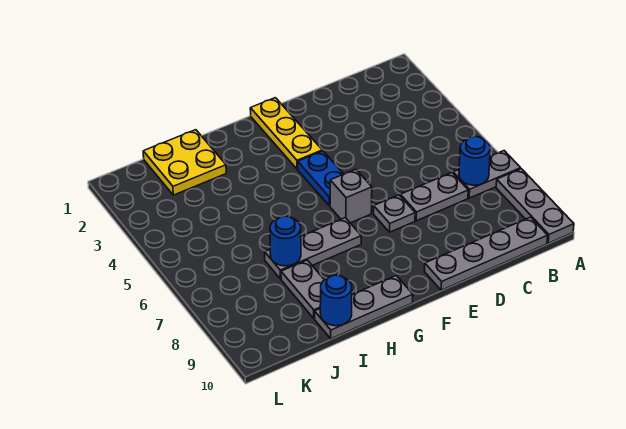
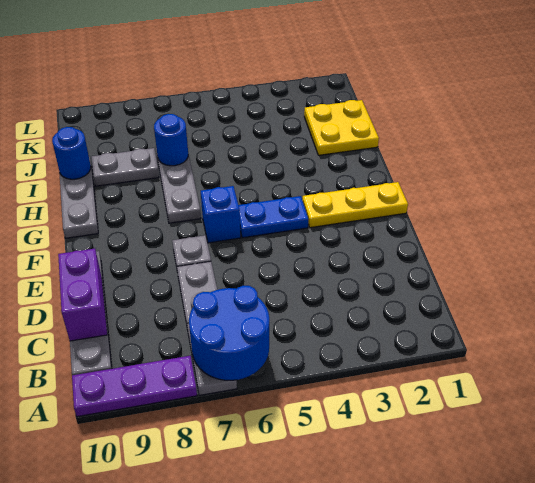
grey 1x3 plate [496,169,574,243] -> purple 1x3 plate [72,356,197,417]
blue 1x1 round brick [459,137,490,185] -> blue 2x2 round brick [189,286,269,380]
none -> purple 1x2 brick [58,249,107,341]
grey 1x1 brick [330,169,372,223] -> blue 1x1 brick [201,186,240,243]

